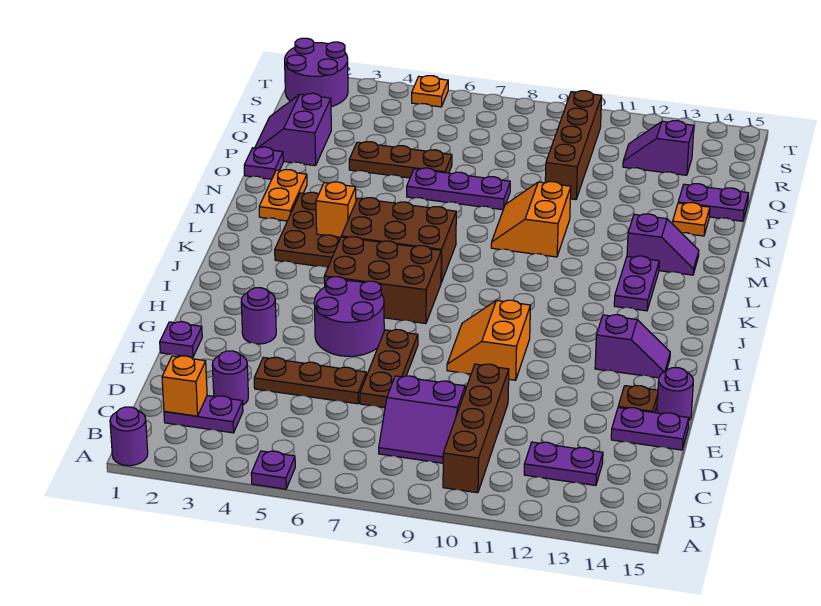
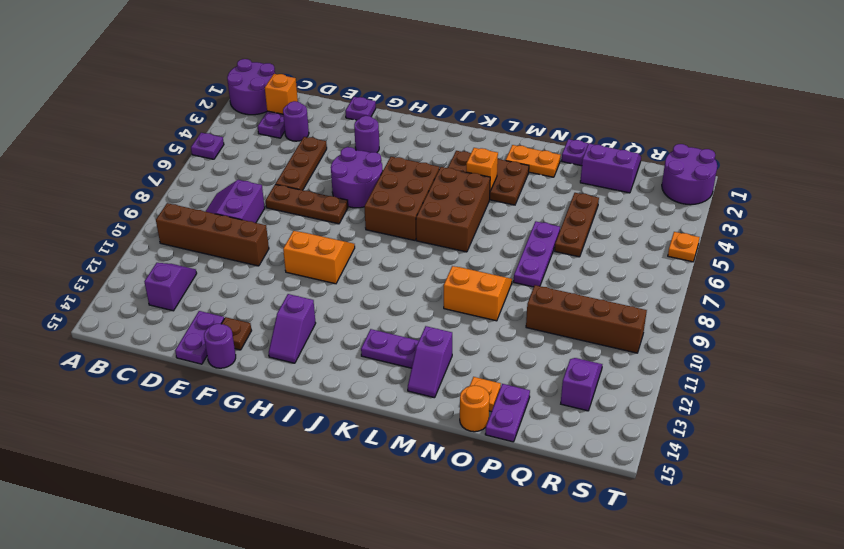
purple 1x1 round brick [110,407,148,466] -> purple 2x2 round brick [227,59,275,115]
purple 1x2 plate [524,442,603,486] -> purple 1x2 slope [144,263,197,311]
none -> orange 1x1 round brick [460,386,490,432]

